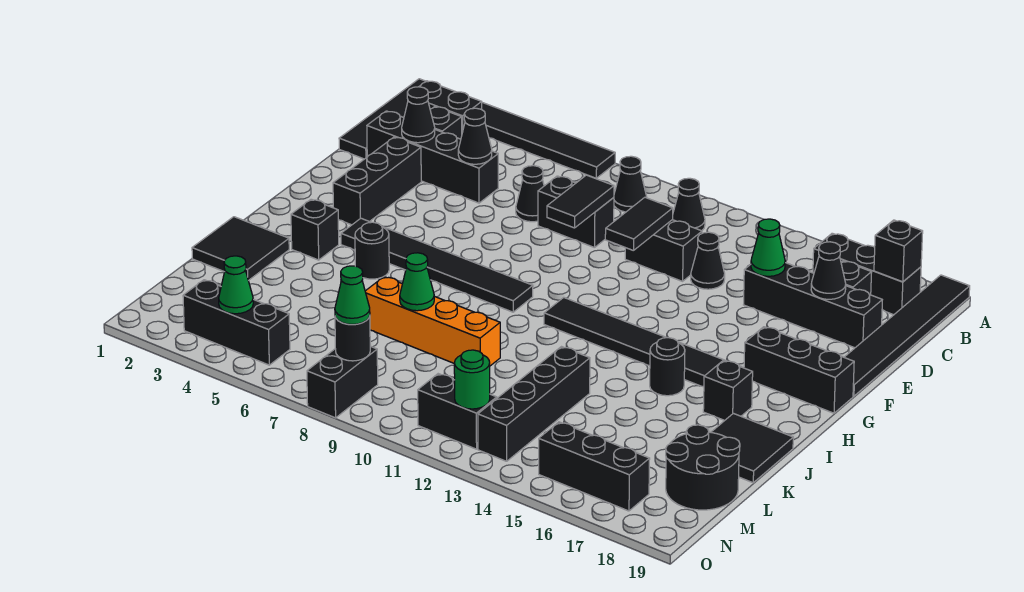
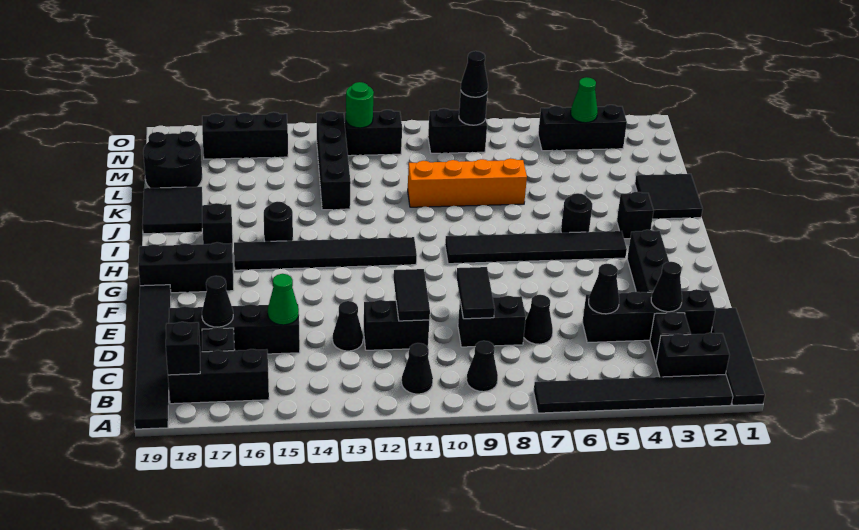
green 1x1 cone [400,253,434,311] -> none
black 1x2 brick [307,346,378,418] -> black 1x2 brick turned to [428,108,487,154]
green 1x1 cone [335,266,370,324] -> black 1x1 cone [461,51,488,97]

